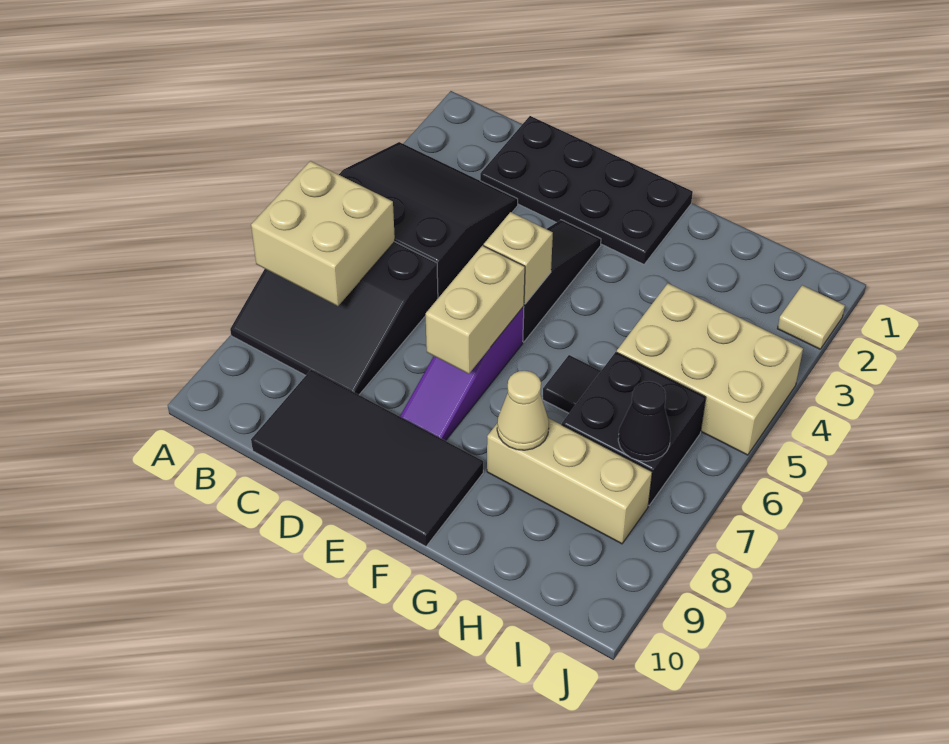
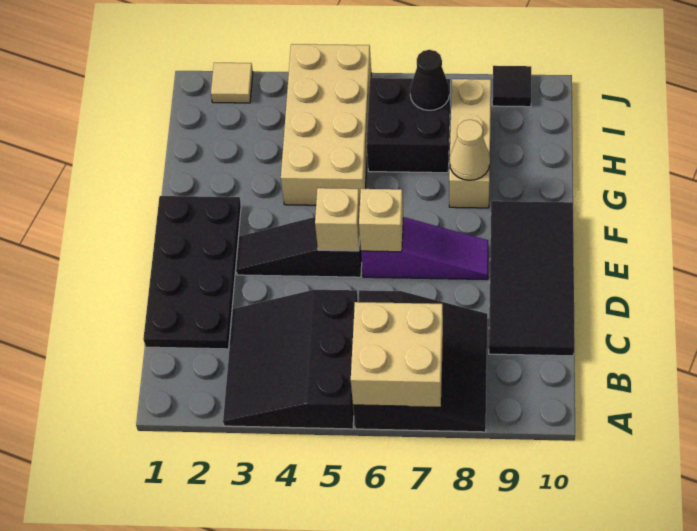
tan 1x2 brick [426,246,525,374] -> tan 1x1 brick [359,189,403,252]
black 1x1 tile [543,355,601,413] -> black 1x1 tile moved to [492,66,531,107]
tan 2x3 brick [617,283,803,455] -> tan 2x4 brick [281,44,371,205]

